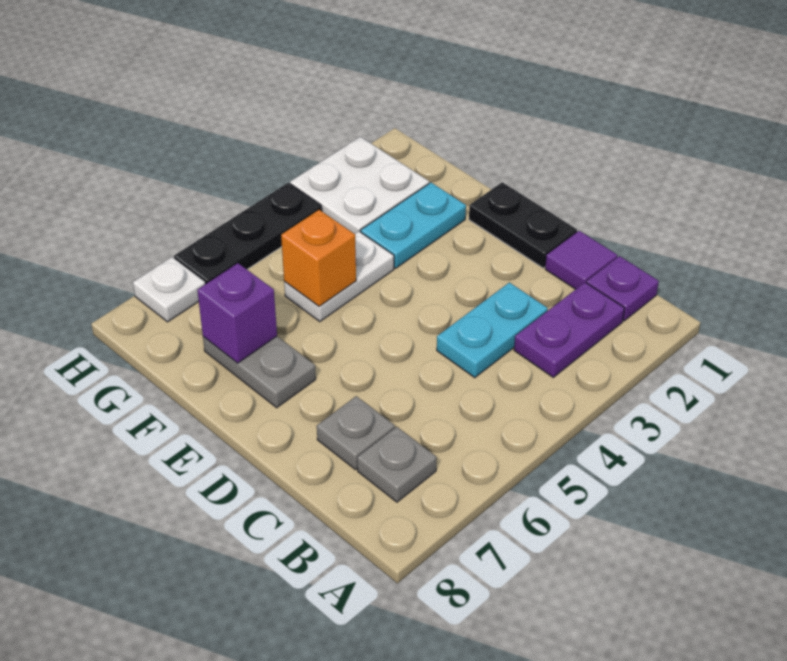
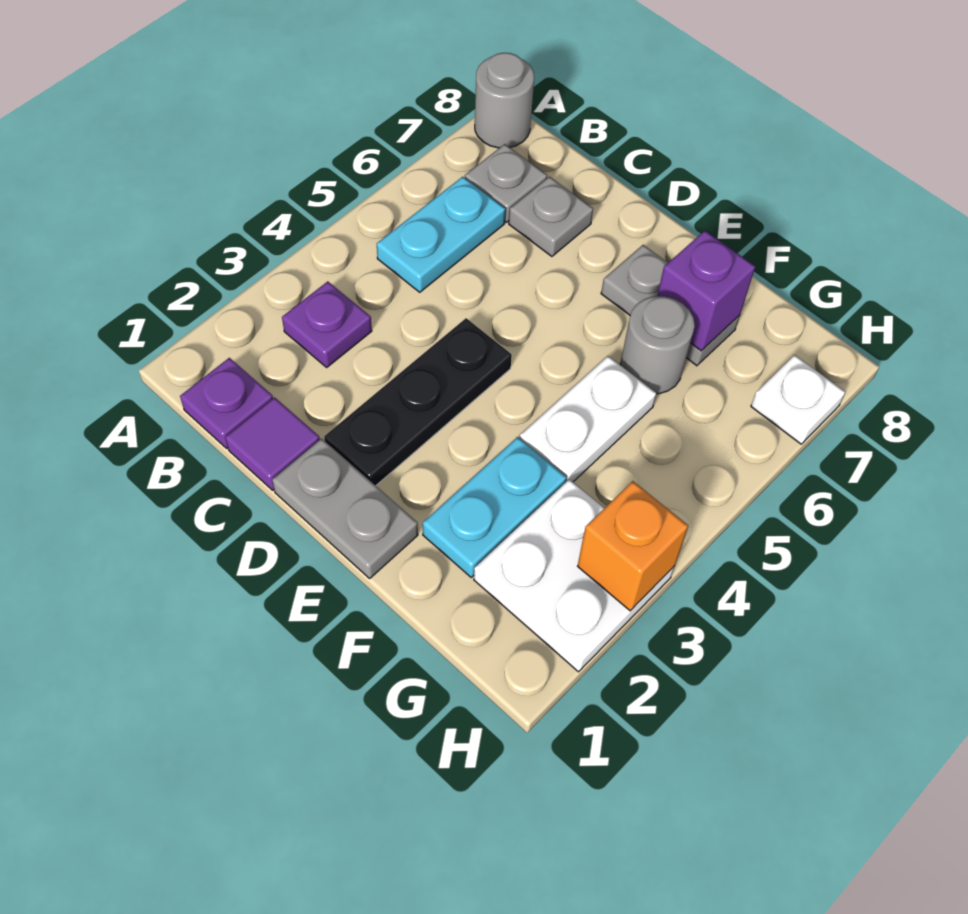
none -> grey 1x1 round brick [475,53,534,148]
purple 1x2 plate [514,282,625,377] -> purple 1x1 plate [282,281,372,367]
cyan 1x2 plate [437,283,548,378] -> cyan 1x2 plate moved to [377,177,505,292]
black 1x2 plate [469,182,577,268] -> grey 1x2 plate [272,439,418,578]
orange 1x1 brick [281,210,356,306] -> orange 1x1 brick moved to [578,481,688,611]
none -> grey 1x1 round brick [620,296,695,394]
black 1x3 plate [174,183,322,284] -> black 1x3 plate moved to [324,318,512,486]

